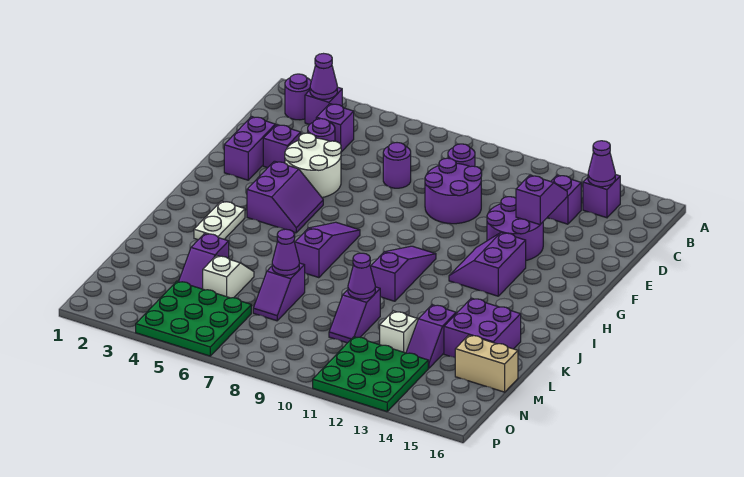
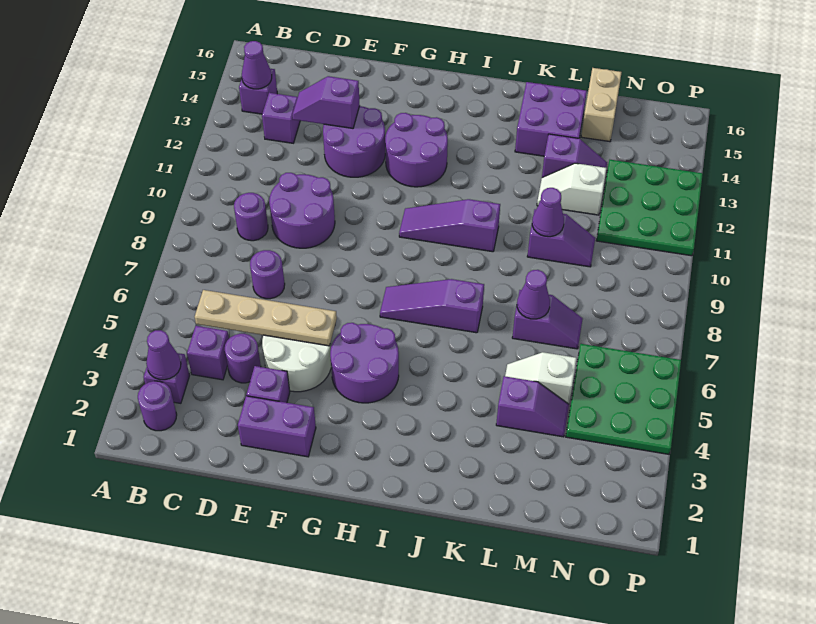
none -> tan 1x4 plate [195,290,337,346]
purple 2x2 slope [247,161,323,233] -> purple 2x2 round brick [330,323,399,403]
purple 2x2 slope [449,233,526,296] -> purple 2x2 round brick [385,113,448,187]
white 1x2 plate [194,201,245,240] -> none

